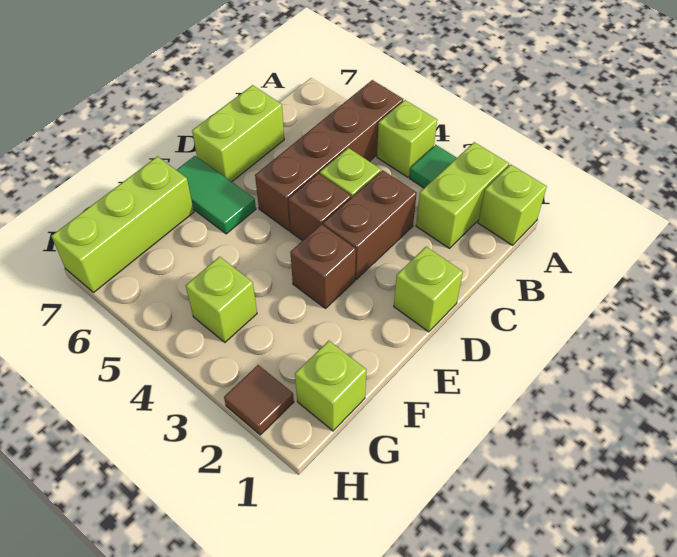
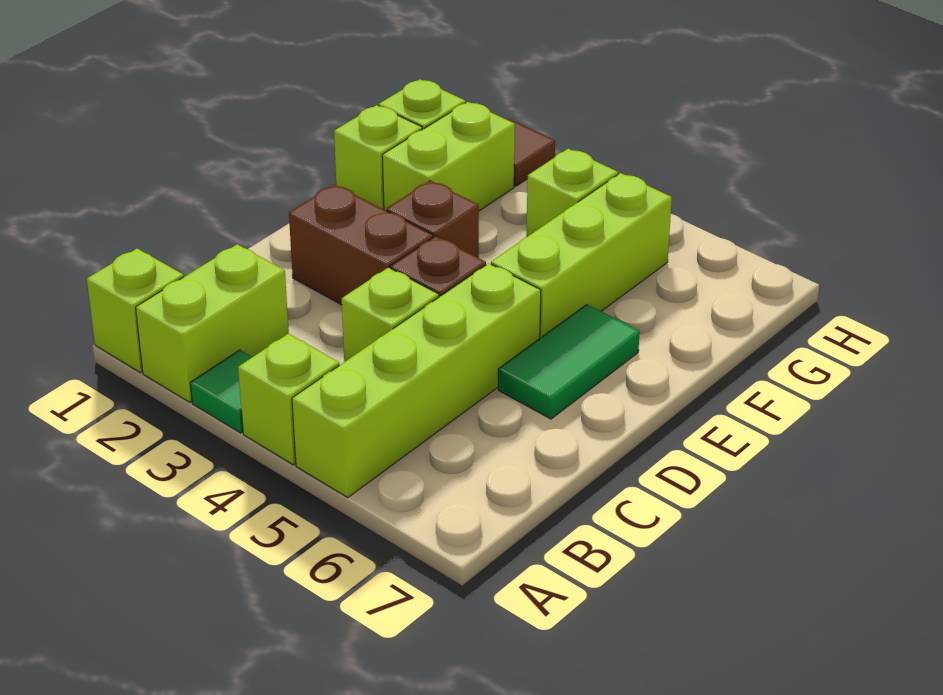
brown 1x4 brick [255,80,403,231] -> lime 1x4 brick [292,263,541,497]
brown 1x2 brick [323,170,417,279] -> brown 1x2 brick turned to [289,184,433,305]
lime 1x2 brick [192,85,284,182] -> lime 1x2 brick moved to [382,102,515,211]
lime 1x1 brick [394,247,463,332] -> lime 1x1 brick moved to [334,105,422,209]
green 1x2 tile [177,156,256,234] -> green 1x2 tile turned to [498,304,640,419]
lime 1x3 brick [51,156,194,293] -> lime 1x3 brick moved to [491,173,672,338]

